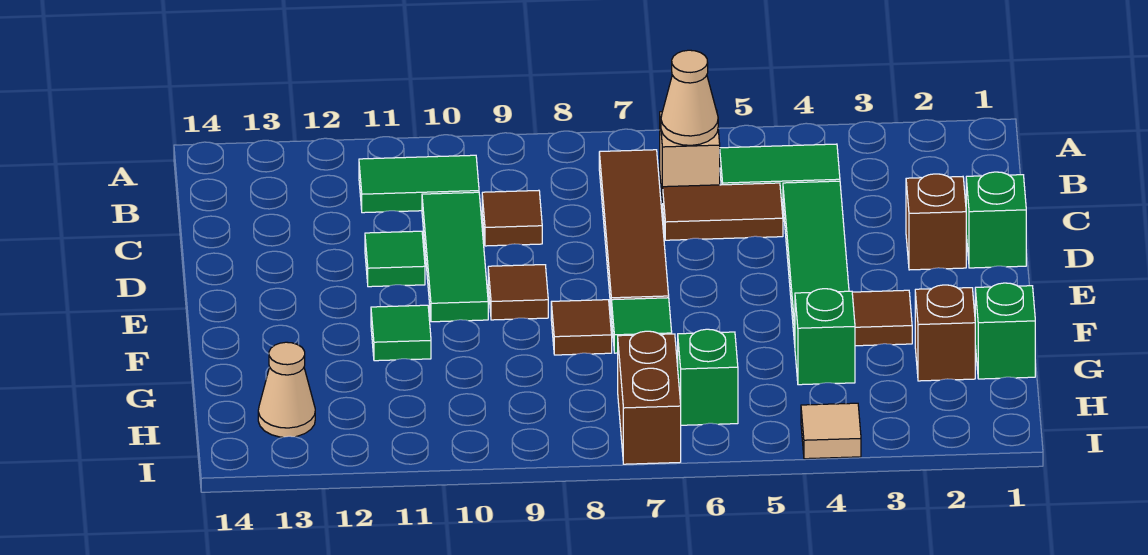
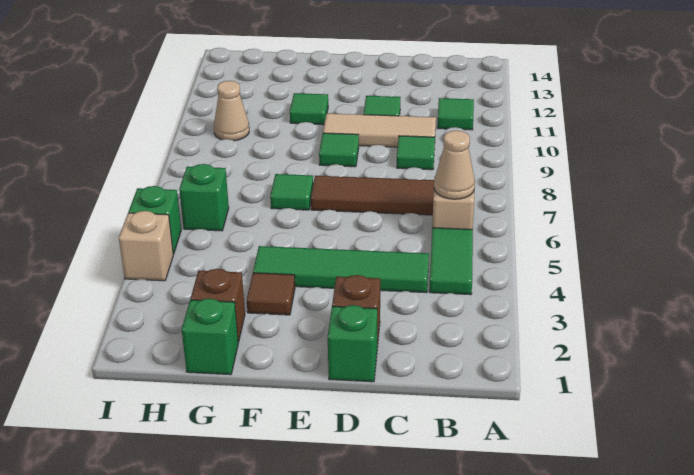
green 1x2 tile [359,155,479,213] -> green 1x1 tile [437,98,474,130]
brown 1x2 tile [663,183,783,240] -> none
brown 1x1 tile [482,190,542,246] -> green 1x1 tile [397,136,435,170]
green 1x3 tile [422,192,488,322] -> tan 1x3 tile [323,113,436,147]
brown 1x1 tile [488,265,548,320] -> green 1x1 tile [319,133,359,167]
brown 1x1 tile [551,300,612,355] -> none
green 1x1 brick [795,289,855,385] -> green 1x1 brick moved to [129,186,181,254]
brown 1x2 brick [618,331,681,464] -> none
tan 1x1 cone [258,342,315,437] -> tan 1x1 cone moved to [214,81,249,141]
tan 1x1 tile [801,403,861,459] -> tan 1x1 brick [119,211,173,281]

